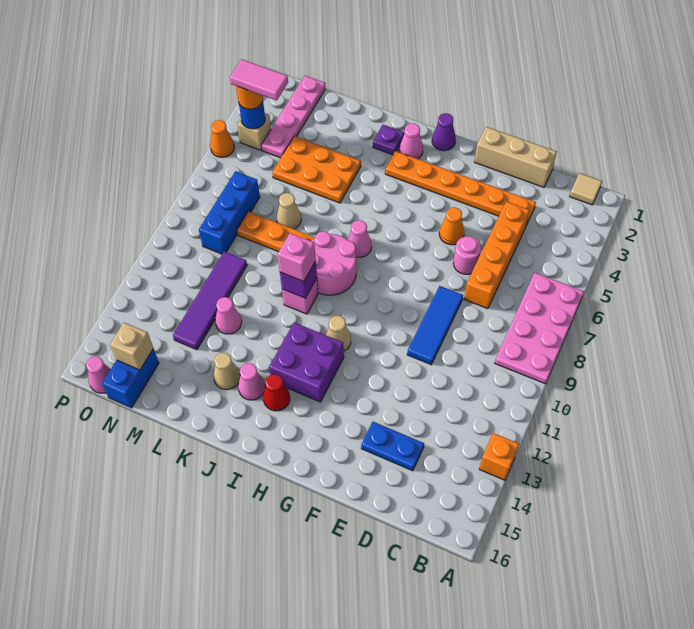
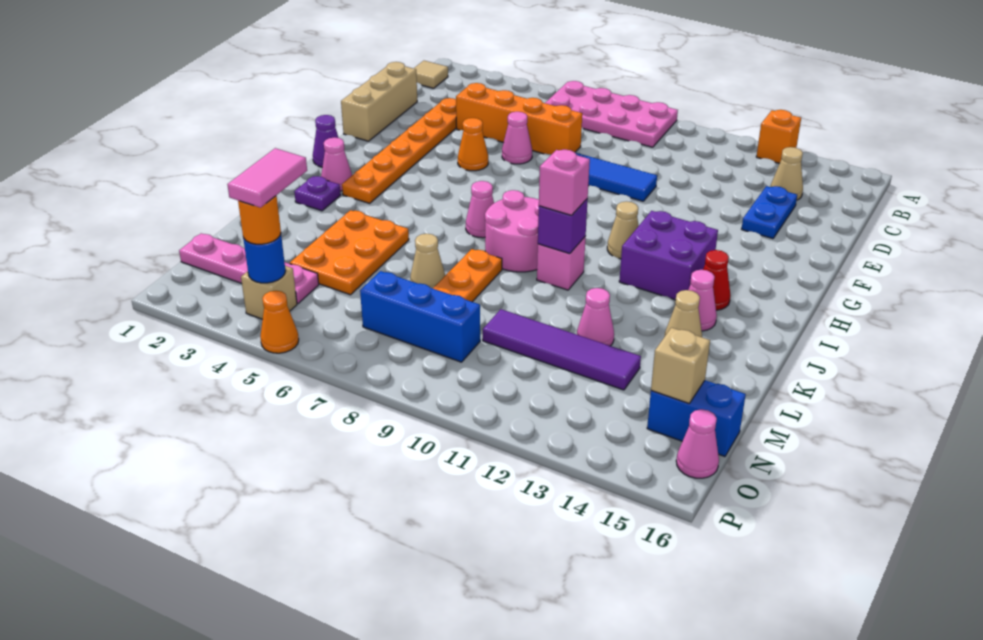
none -> tan 1x1 cone [770,147,803,200]
pink 1x1 round brick [453,236,481,274] -> pink 1x1 cone [502,112,532,164]

